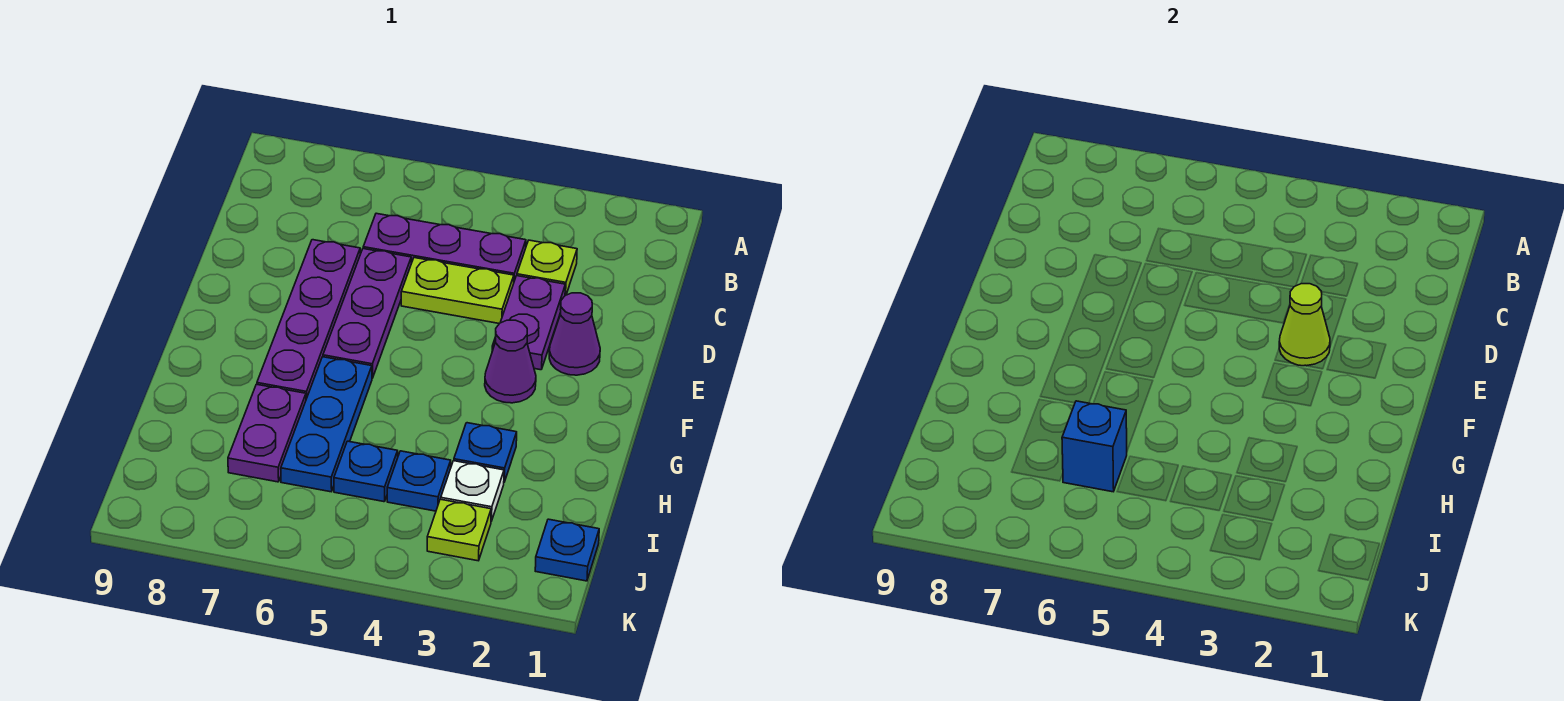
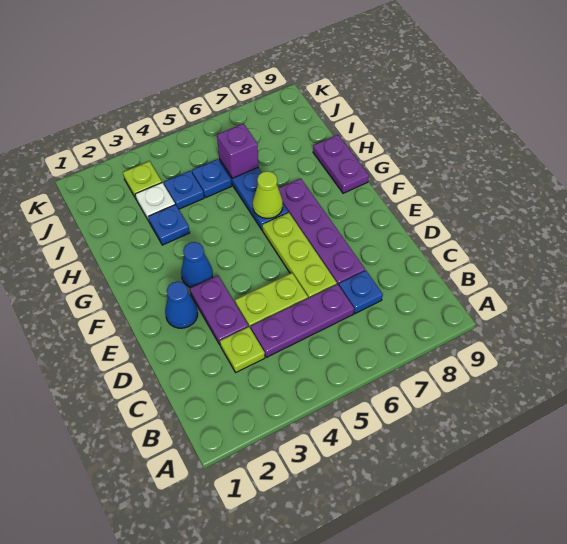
purple 1x3 plate [323,249,411,378] -> lime 1x3 plate [262,212,337,298]
purple 1x1 cone [549,293,600,375] -> blue 1x1 cone [165,282,198,328]
lime 1x1 cone [1279,284,1330,366] -> lime 1x1 cone moved to [253,171,283,218]
purple 1x1 cone [485,320,536,403] -> blue 1x1 cone [181,242,213,288]
purple 1x2 plate [228,384,306,482] -> purple 1x2 plate moved to [313,135,369,193]
blue 1x1 brick [1062,401,1127,492] -> purple 1x1 brick [217,124,258,178]
blue 1x1 plate [535,519,599,581] -> blue 1x1 plate moved to [339,271,383,314]

